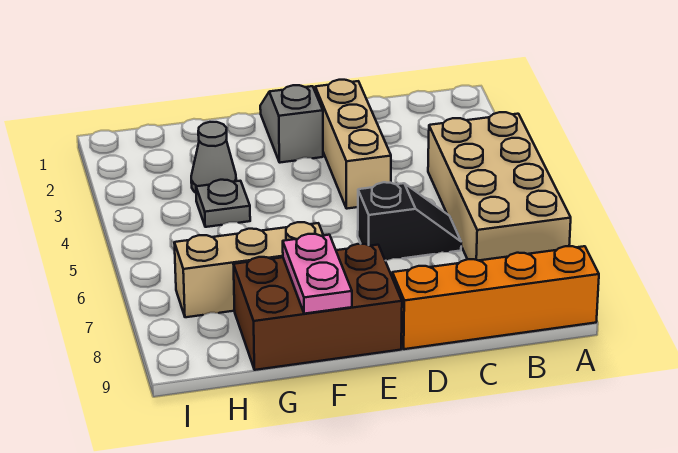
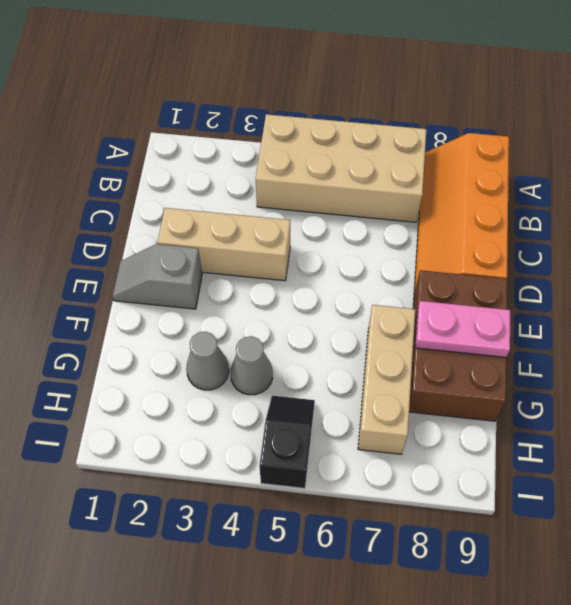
black 1x2 slope [358,182,461,261] -> black 1x2 slope moved to [259,396,315,488]
grey 1x1 plate [196,180,250,227] -> grey 1x1 cone [231,336,273,395]

